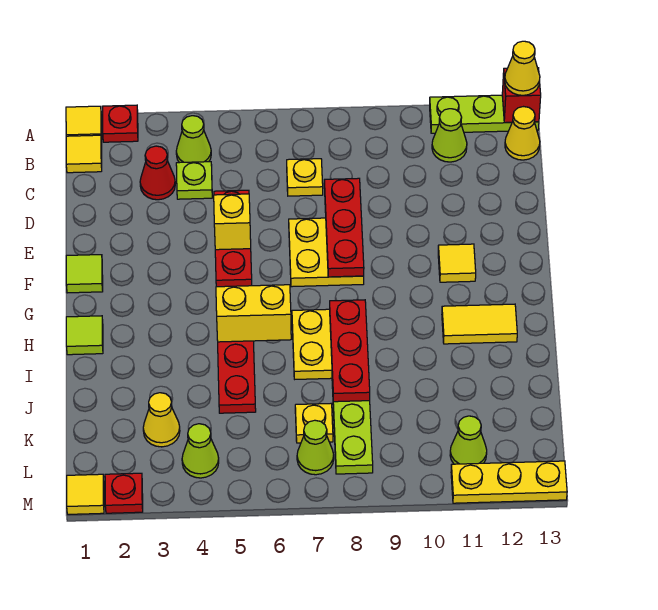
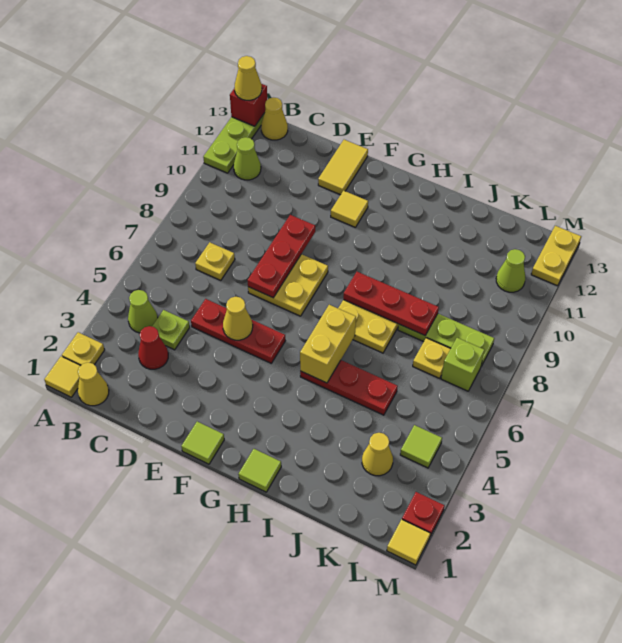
red 1x1 plate [103,105,138,142] -> yellow 1x1 plate [62,332,105,365]
yellow 1x1 tile [66,135,102,173] -> yellow 1x1 cone [78,363,109,406]
red 1x3 plate [324,178,364,277] -> red 1x3 plate turned to [247,215,315,298]
yellow 1x1 brick [214,194,251,250] -> yellow 1x1 cone [223,296,253,340]
yellow 1x2 tile [442,304,517,344] -> yellow 1x2 tile moved to [318,140,368,195]
lime 1x1 cone [182,424,219,478] -> lime 1x1 tile [400,425,442,468]
lime 1x1 cone [297,420,334,475] -> lime 1x1 brick [441,338,484,391]
yellow 1x3 plate [451,461,567,503] -> yellow 1x2 plate [531,226,581,286]

